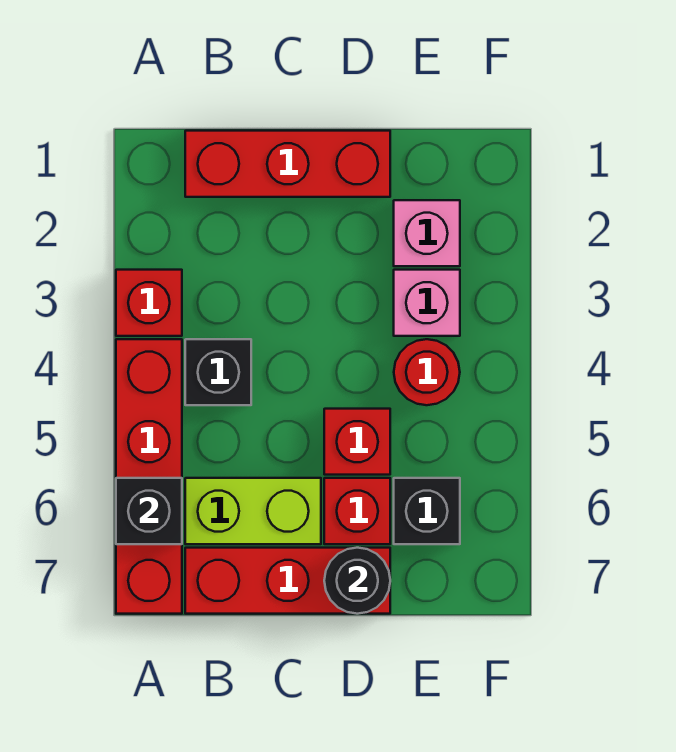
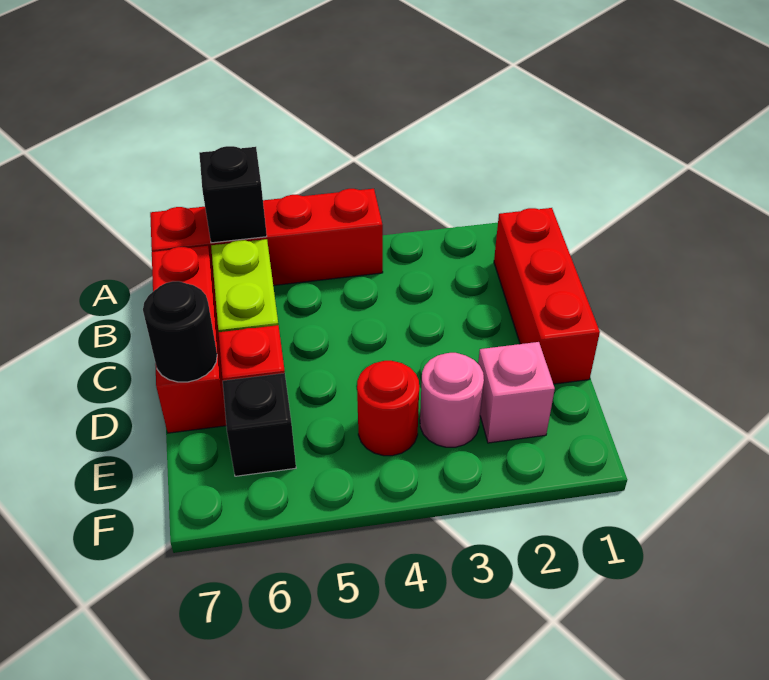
red 1x1 brick [116,270,182,336] -> none
black 1x1 brick [185,339,251,405] -> none
red 1x1 brick [324,409,390,475] -> none
pink 1x1 brick [394,270,460,336] -> pink 1x1 round brick [420,353,484,447]

